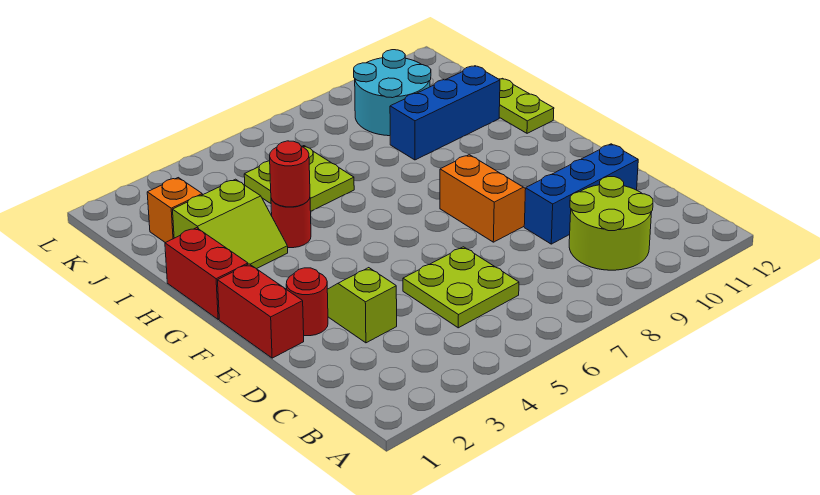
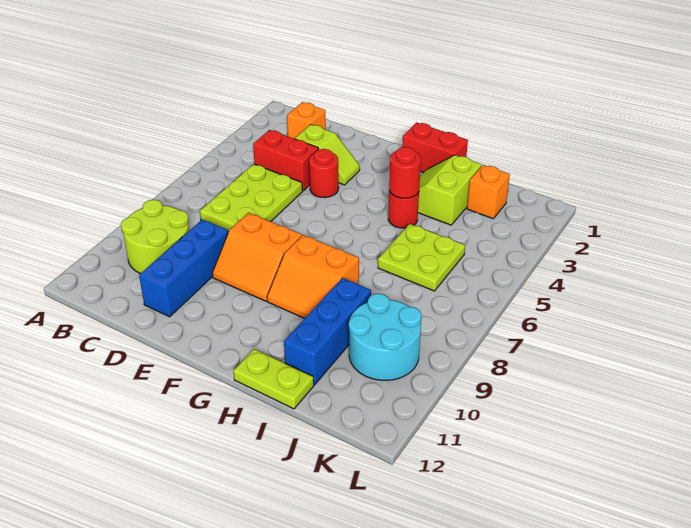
none -> orange 1x1 brick [287,102,326,139]
lime 2x2 plate [403,247,519,328] -> lime 2x3 plate [200,164,302,232]
red 1x2 brick [218,264,304,358] -> red 1x2 brick moved to [253,130,318,191]
red 1x1 round brick [286,268,328,336] -> red 1x1 round brick moved to [309,149,339,198]
none -> orange 2x2 slope [267,235,359,318]

